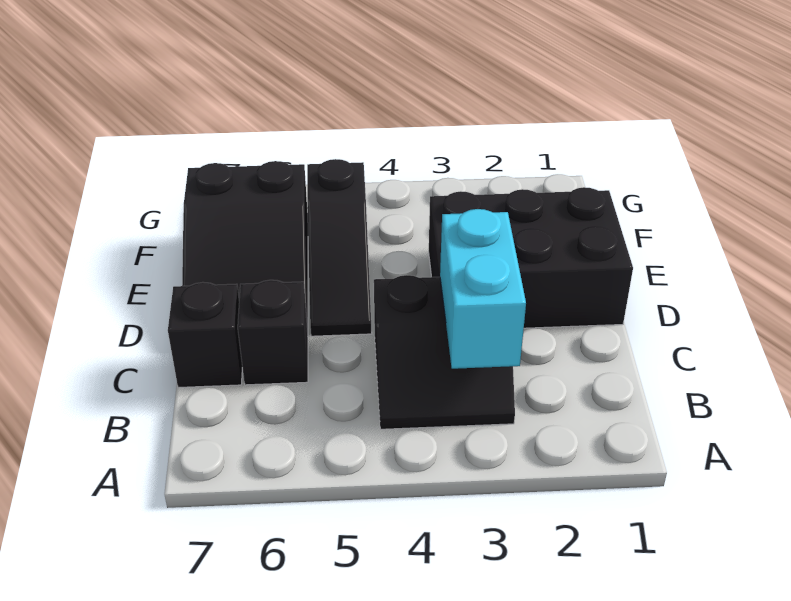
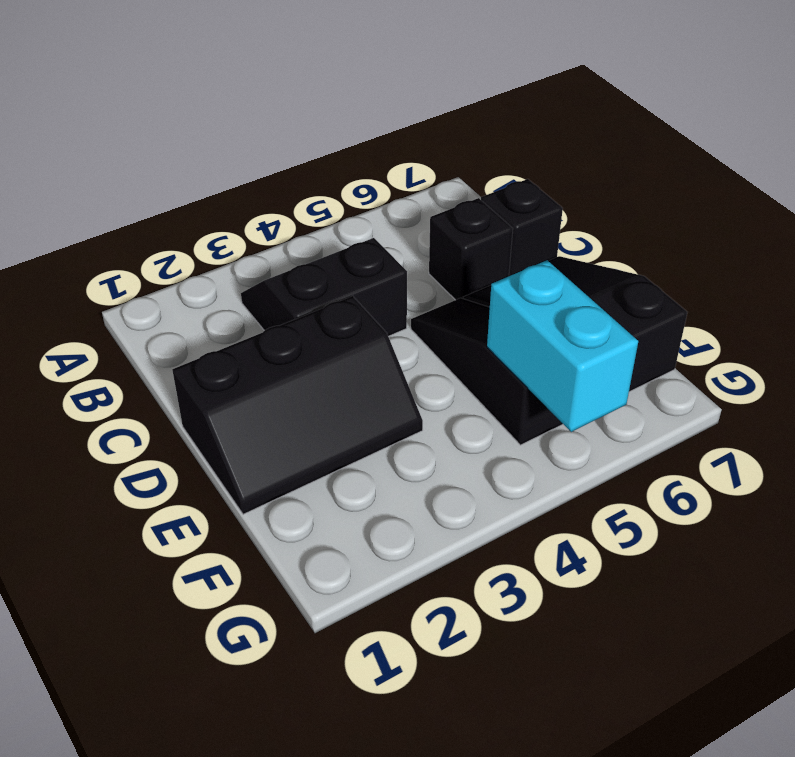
cyan 1x2 brick [440,209,526,369] -> cyan 1x2 brick moved to [487,260,638,432]
black 2x3 brick [429,187,633,328] -> black 2x3 slope [172,296,423,514]

